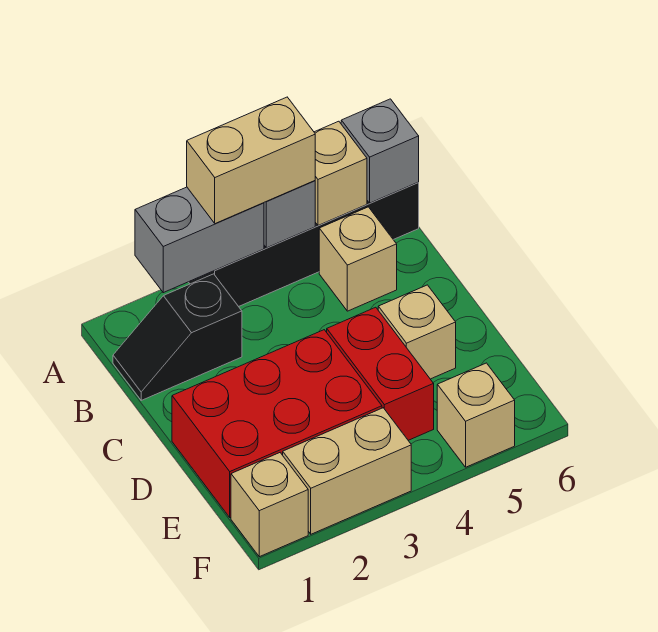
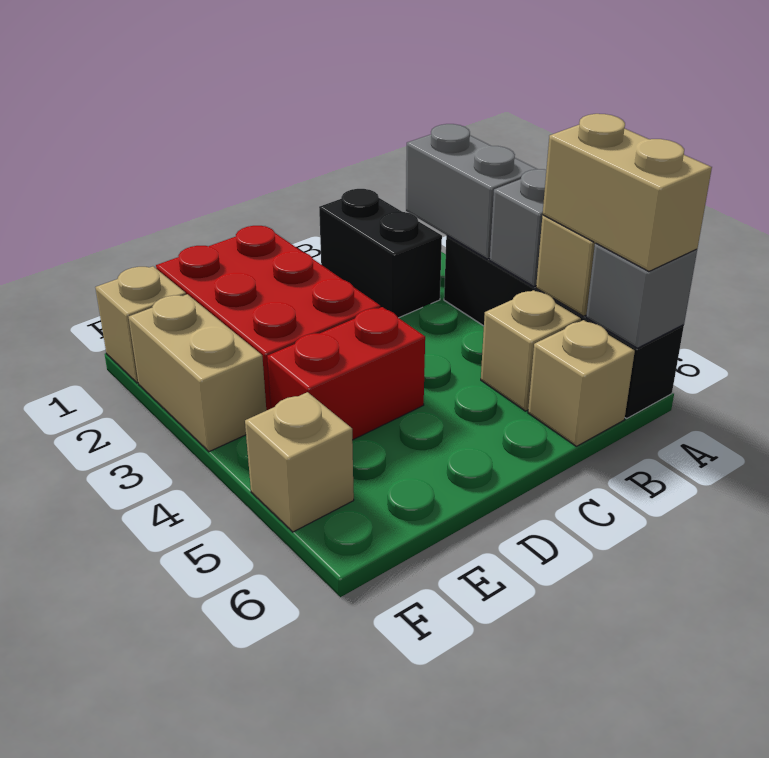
tan 1x2 brick [187,97,315,224] -> tan 1x2 brick moved to [543,114,712,271]
black 1x2 slope [113,274,242,400] -> black 1x2 brick [319,189,442,318]
tan 1x1 brick [378,285,456,379] -> tan 1x1 brick moved to [528,320,635,446]

